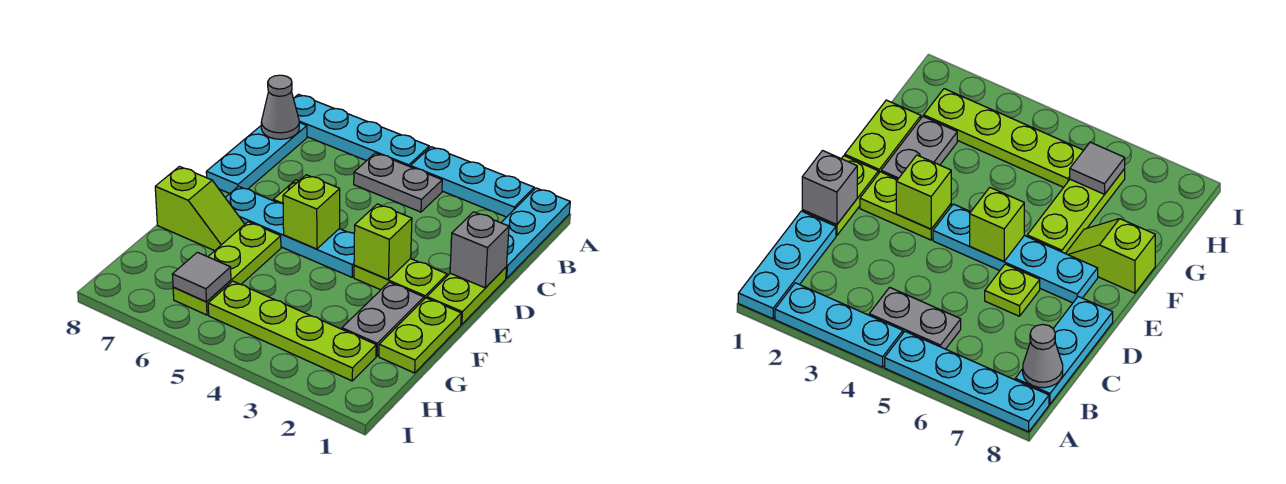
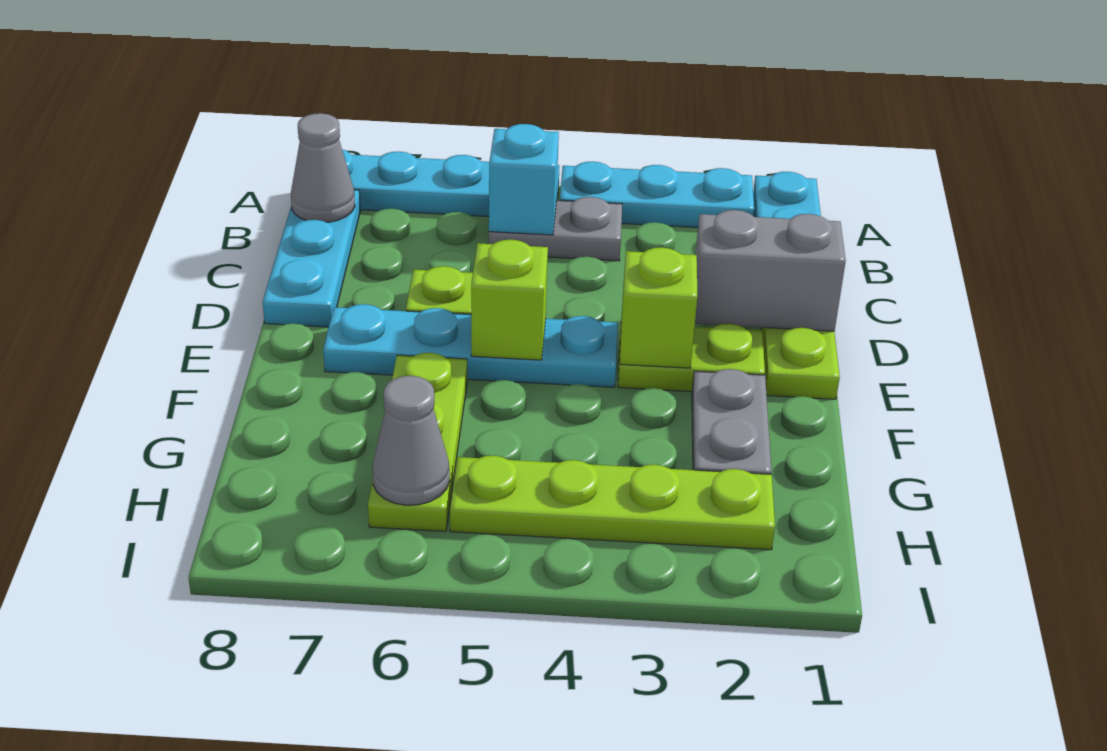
none -> cyan 1x1 brick [489,124,559,235]
grey 1x1 brick [450,212,509,288] -> grey 1x2 brick [695,210,846,331]
lime 1x2 plate [379,298,461,373] -> none
lime 1x2 slope [155,167,245,251] -> none
grey 1x1 tile [172,252,231,302] -> grey 1x1 cone [372,376,450,505]

